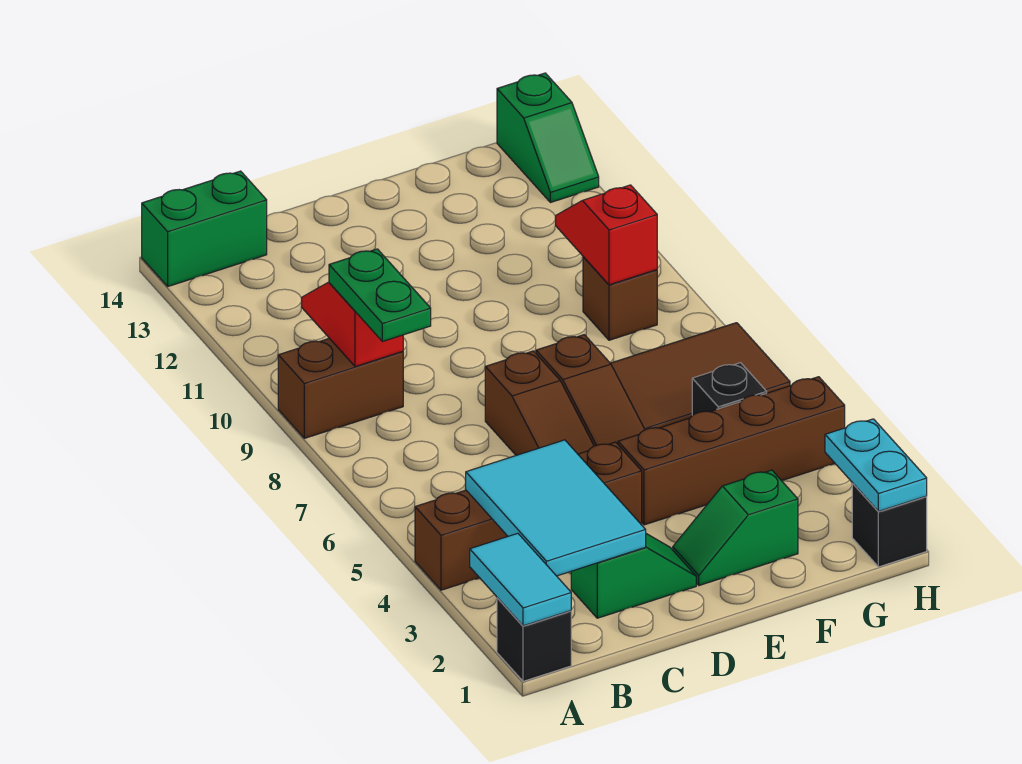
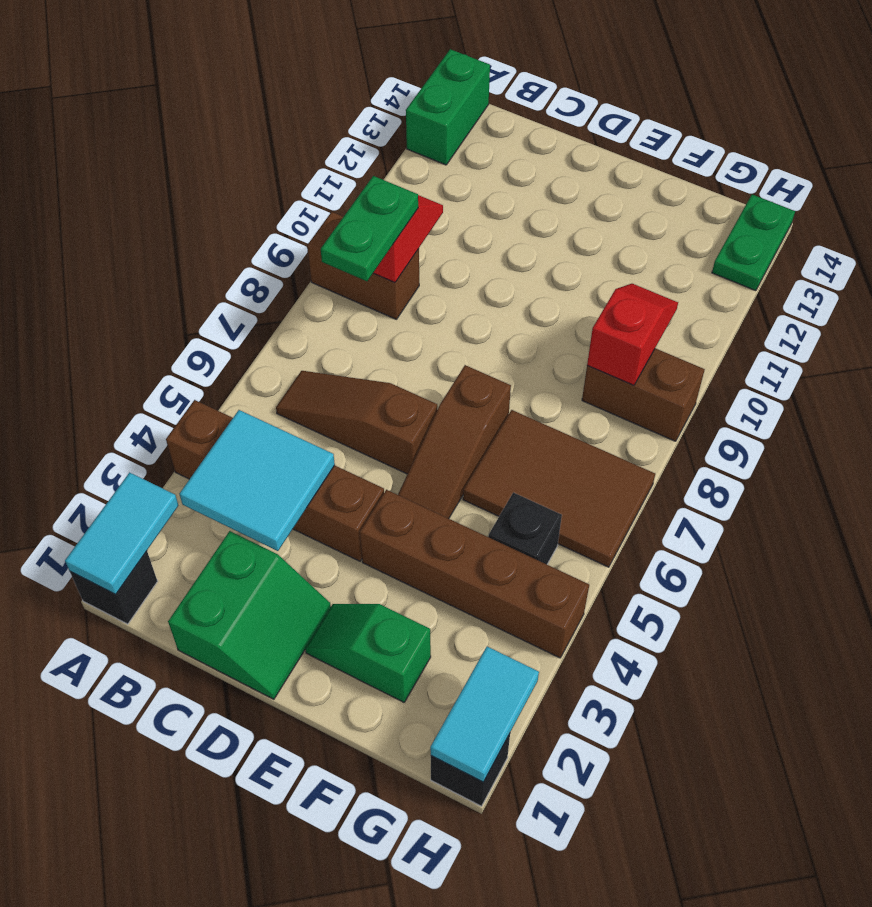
green 1x2 brick [142,171,267,286] -> green 1x2 brick turned to [406,49,490,165]
cyan 2x3 tile [466,440,646,576] -> cyan 2x2 tile [179,410,335,551]
green 1x2 slope [571,534,696,618] -> green 2x2 slope [168,531,331,699]
brown 1x3 slope [485,351,594,455] -> brown 1x3 slope turned to [276,371,437,474]
brown 1x1 brick [583,257,657,340] -> brown 1x2 brick [582,348,705,441]
cyan 1x2 plate [825,419,927,511] -> cyan 1x2 tile [430,647,539,782]
green 1x2 slope [497,73,599,203] -> green 1x2 plate [712,194,795,291]

